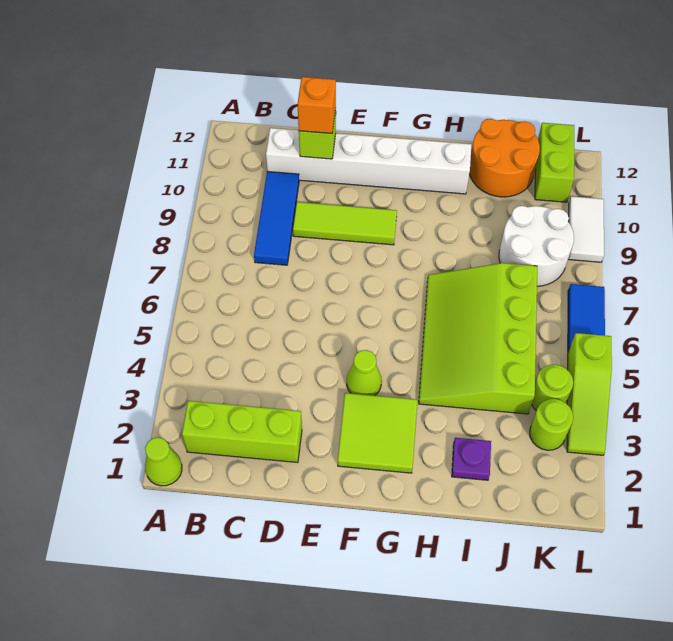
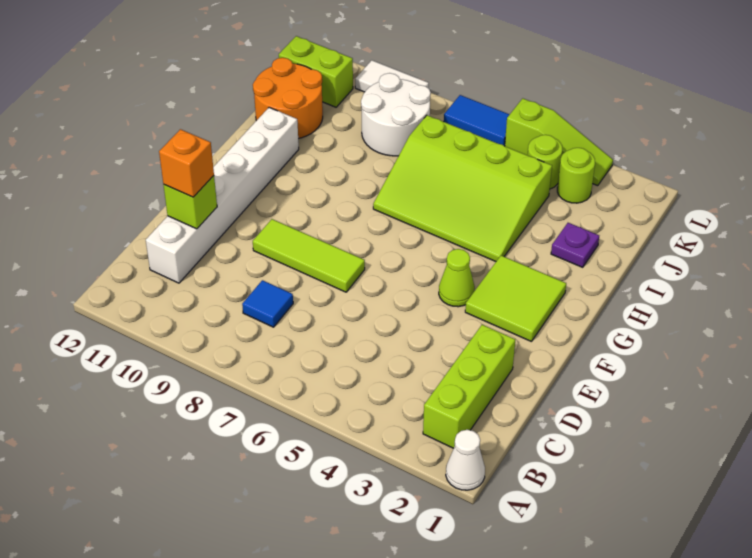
lime 1x1 cone [145,437,182,486] -> white 1x1 cone [446,430,485,490]
blue 1x3 tile [254,171,299,265] -> blue 1x1 tile [242,280,293,327]
lime 1x3 tile [293,202,397,245] -> lime 1x3 tile turned to [253,219,365,292]

